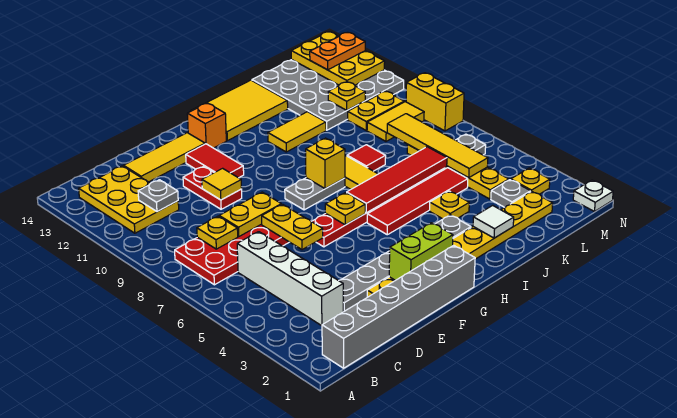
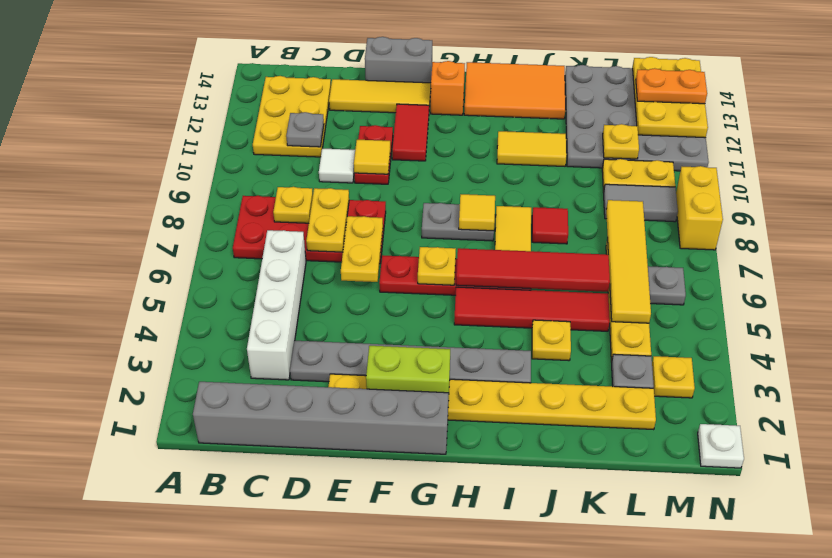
yellow 1x2 plate [219,192,281,236] -> yellow 1x2 plate turned to [306,188,349,252]
none -> grey 1x2 brick [365,37,432,83]
yellow 1x1 brick [306,138,345,189] -> yellow 1x1 tile [459,194,495,231]
yellow 2x3 tile [191,80,288,141] -> orange 2x3 tile [464,62,565,119]
white 1x1 tile [473,205,514,238] -> white 1x1 tile moved to [319,148,355,183]
yellow 1x2 tile [367,102,424,141] -> grey 1x2 tile [603,184,678,222]

